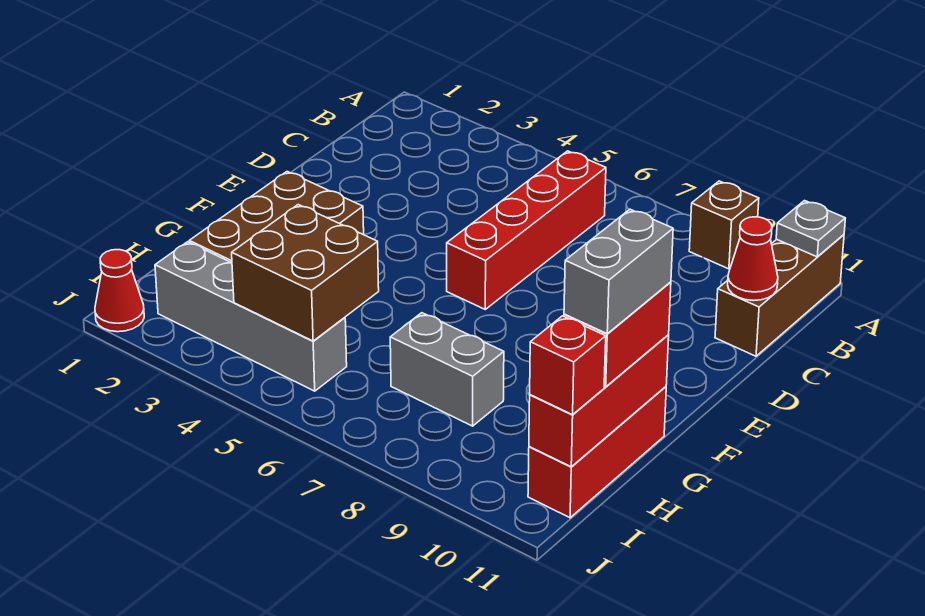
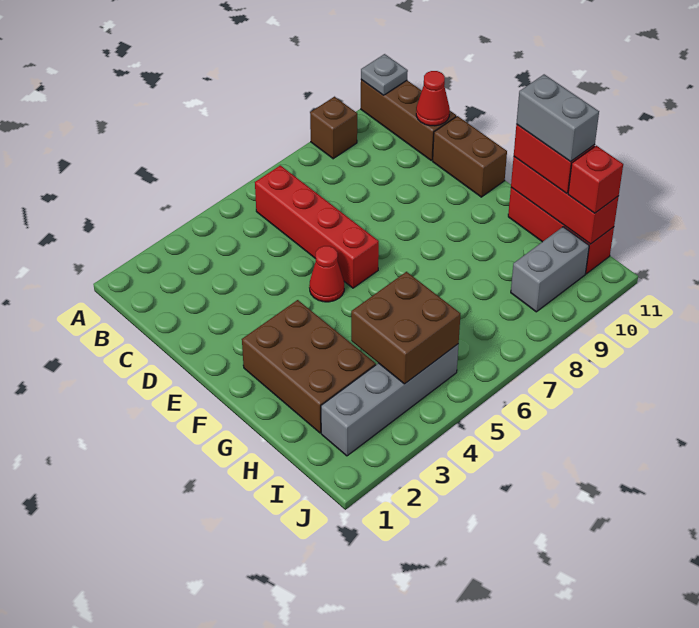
none -> brown 1x2 brick [433,116,507,197]
grey 1x2 brick [390,313,504,426] -> grey 1x2 brick moved to [511,227,589,312]
red 1x1 cone [95,250,144,332] -> red 1x1 cone moved to [309,246,344,302]

